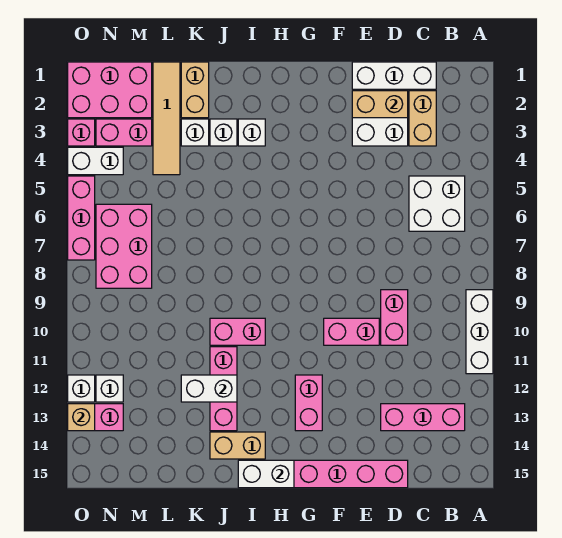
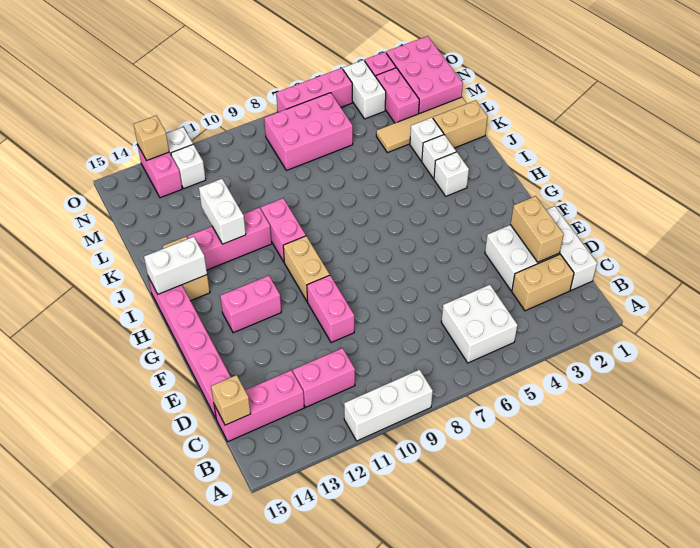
pink 1x3 brick [381,404,465,431] -> pink 1x3 brick turned to [214,370,304,442]
none -> tan 1x1 brick [211,375,251,425]
pink 1x2 brick [381,290,408,345] -> pink 1x2 brick moved to [293,348,355,407]
none -> tan 1x2 brick [283,236,330,302]
white 1x2 brick [238,460,294,488] -> white 1x2 brick turned to [144,237,207,294]

